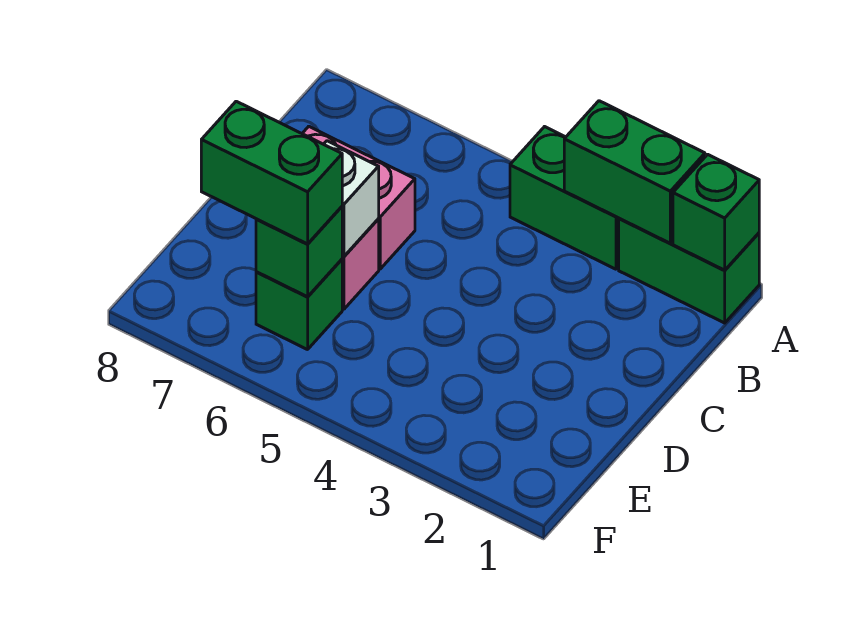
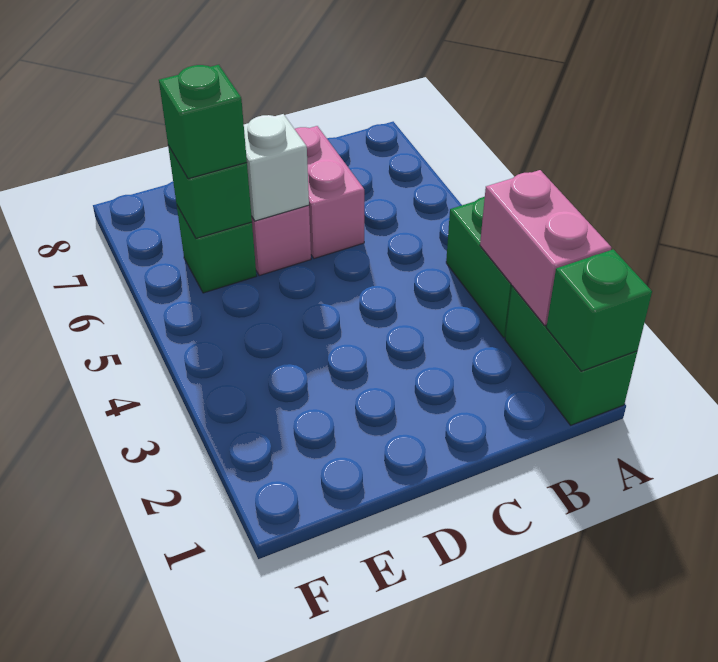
green 1x2 brick [564,101,705,243] -> pink 1x2 brick [480,170,611,325]
green 1x2 brick [201,101,342,244] -> green 1x1 brick [159,65,247,179]

